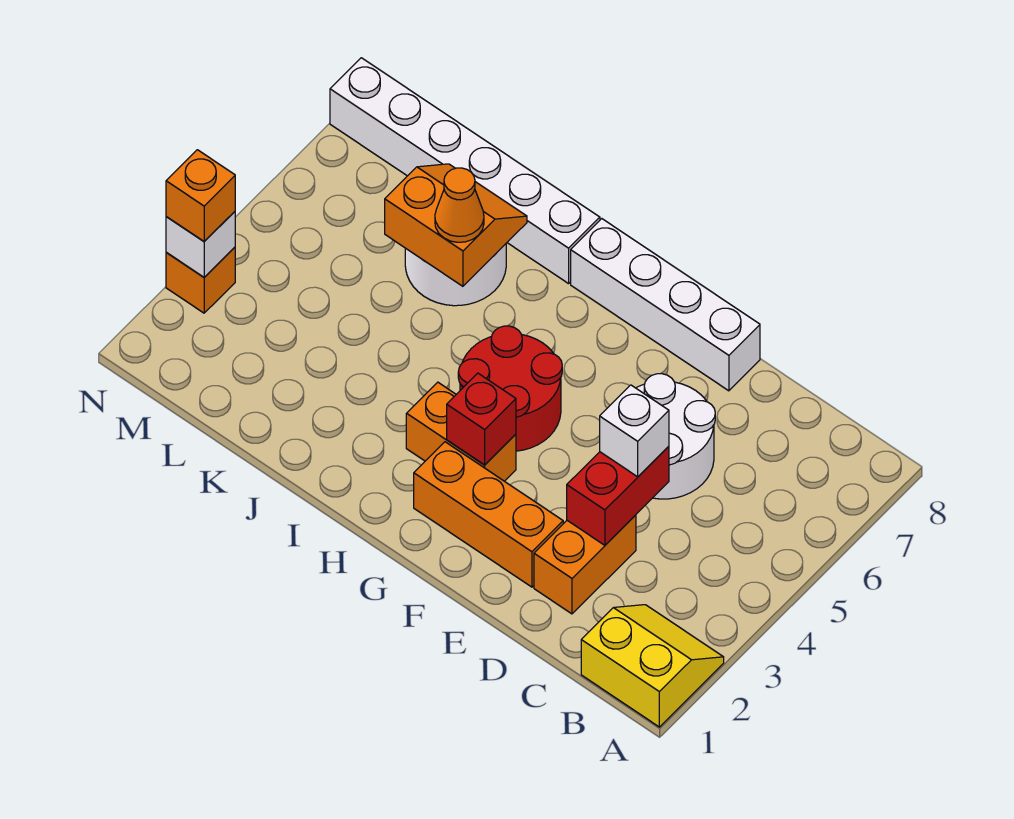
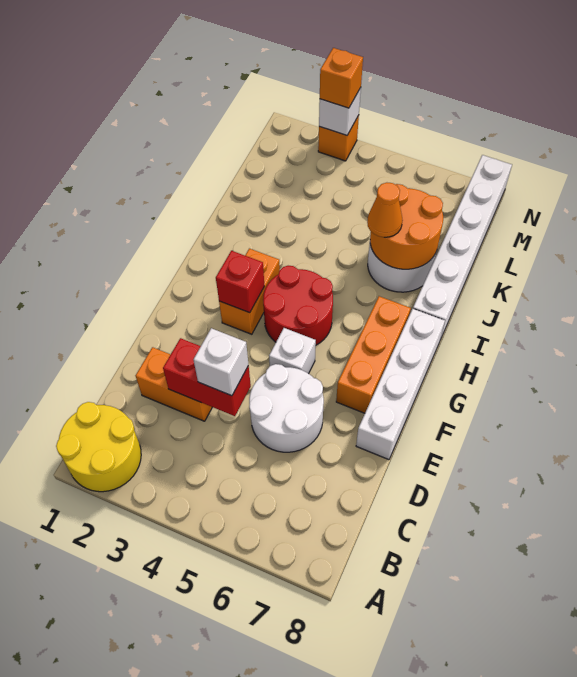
yellow 2x2 slope [581,605,724,727] -> yellow 2x2 round brick [56,402,141,492]
orange 1x3 brick [414,442,563,587] -> orange 1x3 brick moved to [336,296,411,413]
none -> white 1x1 brick [269,328,316,374]
orange 2x2 slope [385,164,527,286] -> orange 2x2 round brick [370,184,443,269]

